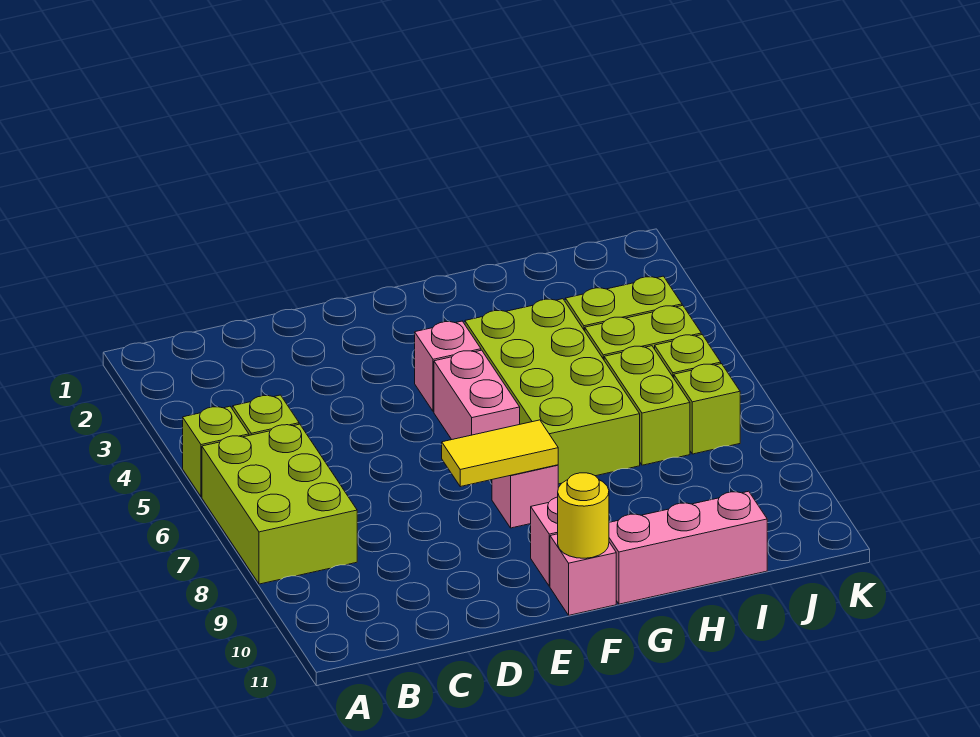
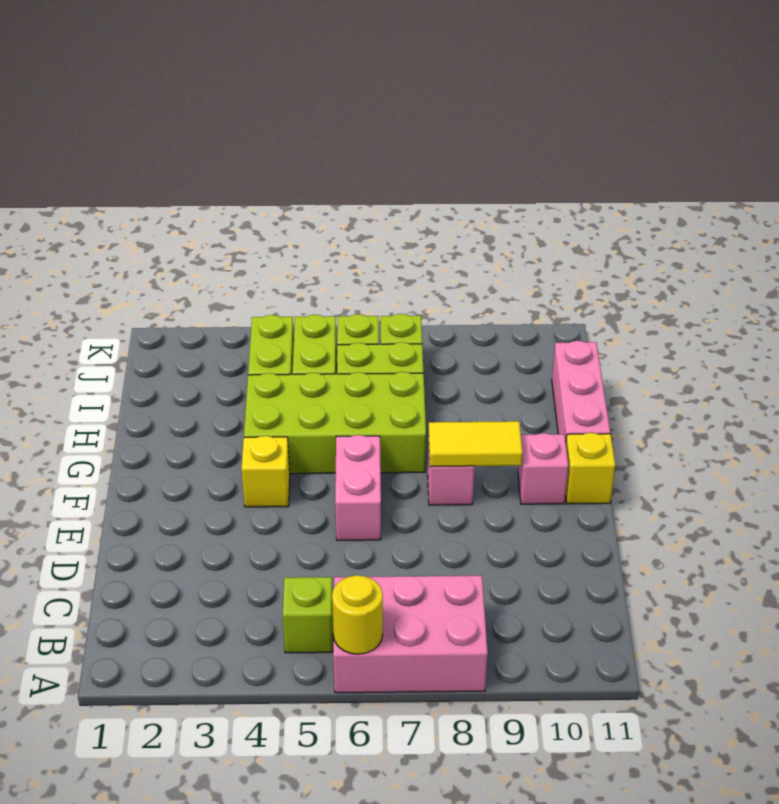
lime 1x1 brick [183,406,249,497] -> none
lime 2x3 brick [202,424,357,584] -> pink 2x3 brick [333,576,488,693]
yellow 1x2 tile [442,420,558,487] -> yellow 1x2 tile turned to [428,421,523,467]
pink 1x1 brick [415,321,481,412] -> yellow 1x1 brick [242,436,290,507]
pink 1x2 brick [434,350,520,439] -> pink 1x2 brick turned to [335,435,381,540]
pink 1x1 brick [550,534,616,615] -> yellow 1x1 brick [566,433,615,504]
yellow 1x1 round brick [558,473,609,558] -> yellow 1x1 round brick moved to [332,575,383,654]

